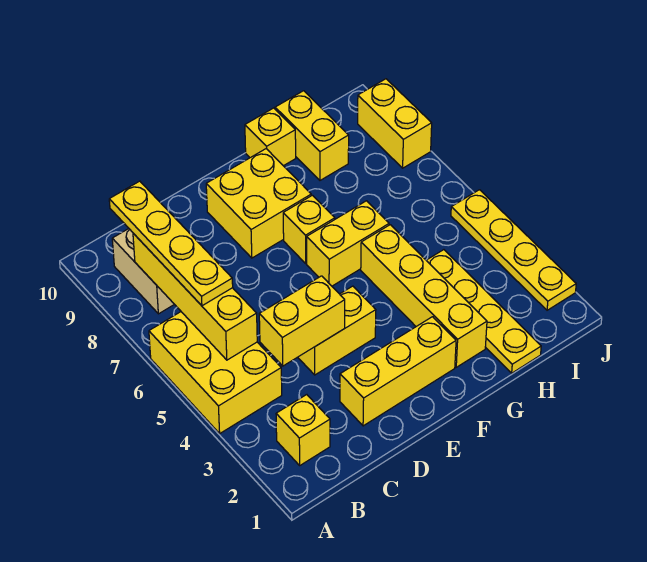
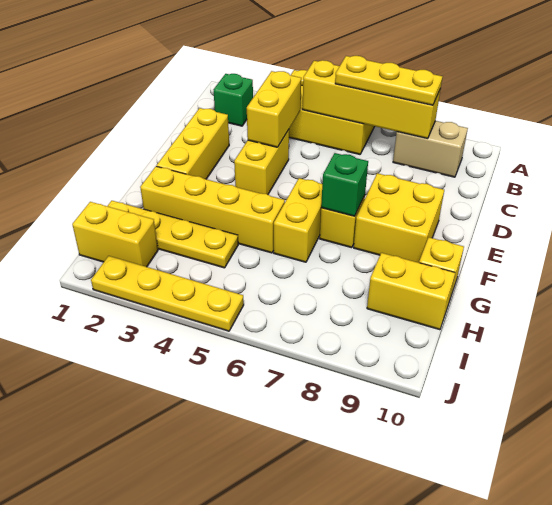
yellow 1x1 brick [276,395,330,465] -> green 1x1 brick [214,74,253,126]
yellow 1x4 plate [109,181,233,306] -> yellow 1x3 plate [335,56,443,105]
none -> green 1x1 brick [321,153,368,216]
yellow 1x2 brick [358,79,432,168] -> yellow 1x2 brick moved to [72,202,158,267]

